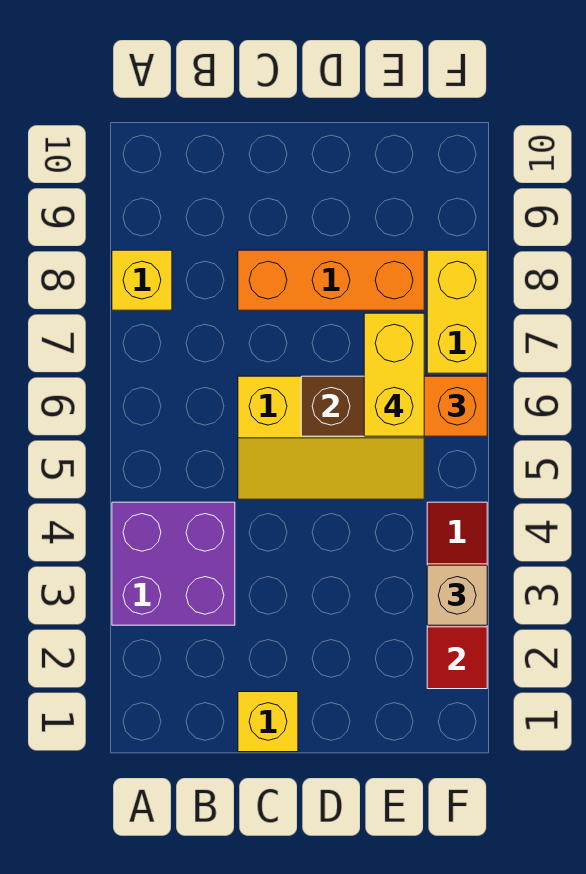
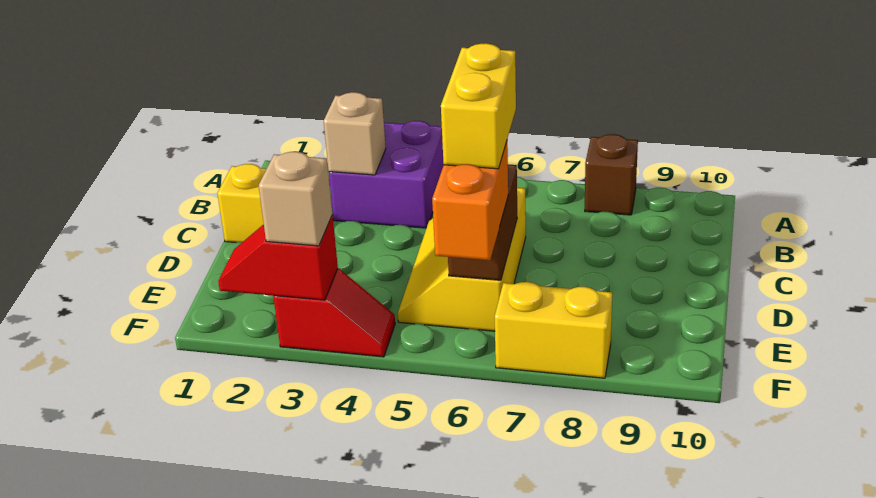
yellow 1x1 brick [112,250,172,310] -> brown 1x1 brick [585,134,638,215]
none -> tan 1x1 brick [324,92,386,175]
orange 1x3 brick [238,250,424,310] -> none
yellow 1x2 brick [364,313,424,436] -> yellow 1x2 brick turned to [441,43,516,169]

